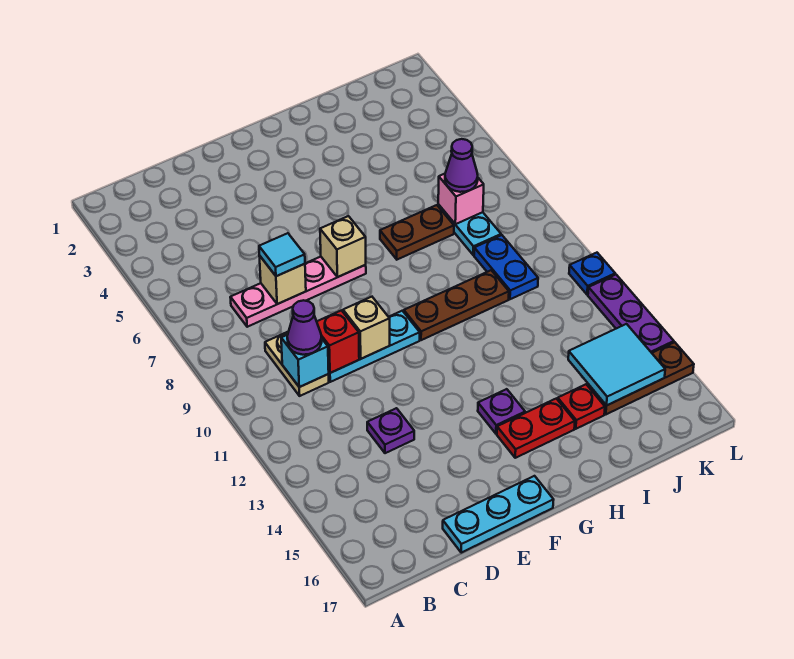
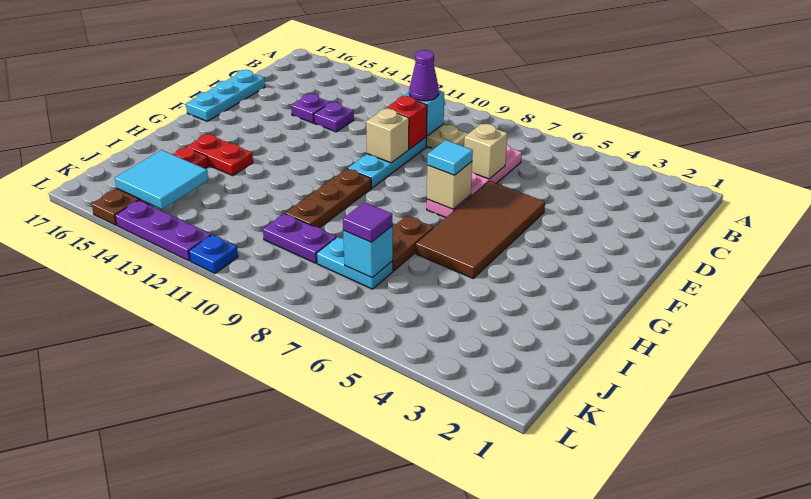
cyan 1x1 tile [259,233,305,276] -> cyan 1x1 tile moved to [427,140,473,175]
none -> brown 2x4 tile [416,181,545,278]
purple 1x1 plate [478,389,525,434] -> purple 1x1 plate moved to [291,94,330,123]
red 1x2 plate [497,399,575,458] -> red 1x2 plate turned to [187,134,253,176]
pink 1x1 brick [438,174,484,224] -> cyan 1x1 brick [343,226,393,278]
purple 1x1 cone [445,139,478,192] -> purple 1x1 tile [343,202,393,242]
blue 1x2 plate [474,235,538,299] -> purple 1x2 plate [263,214,336,263]

